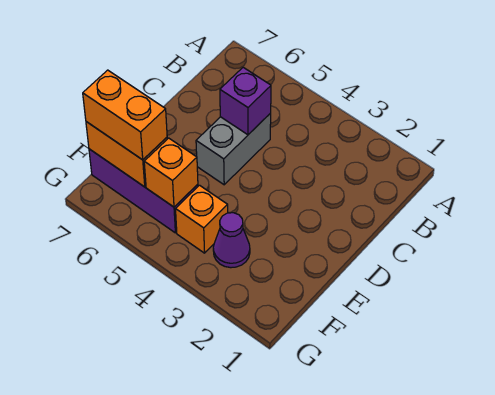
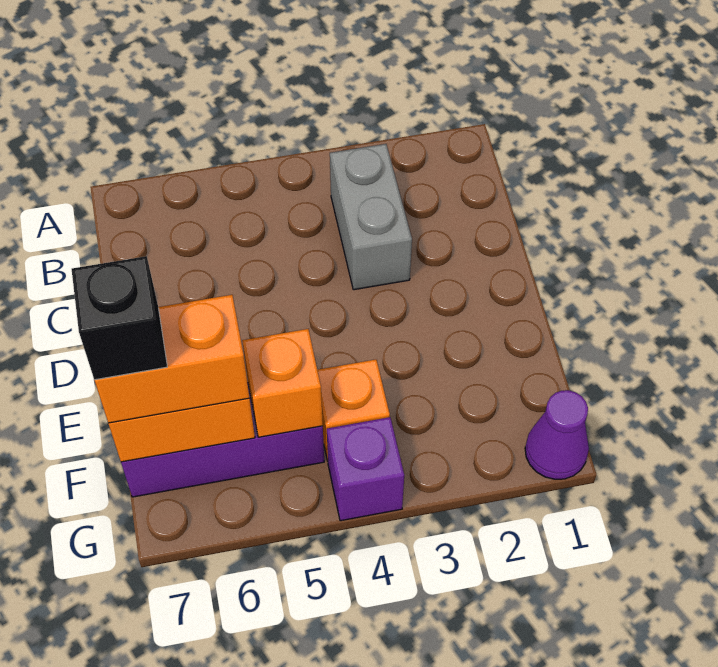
grey 1x2 brick [196,113,271,185] -> grey 1x2 brick moved to [330,144,412,290]
purple 1x1 brick [220,67,271,135] -> purple 1x1 brick moved to [327,417,404,521]
purple 1x1 cone [213,213,250,268] -> purple 1x1 cone moved to [525,390,589,479]
none -> black 1x1 brick [72,256,167,380]

